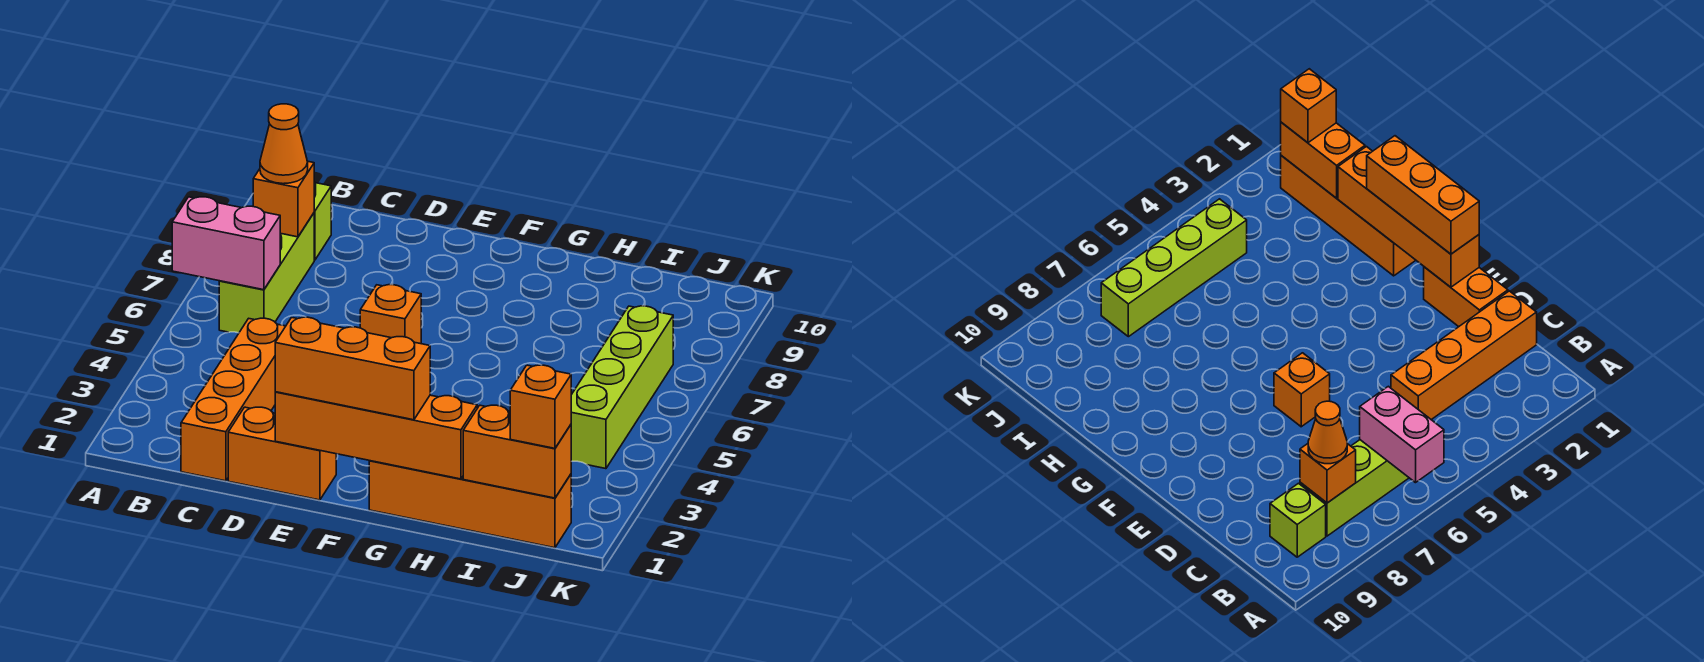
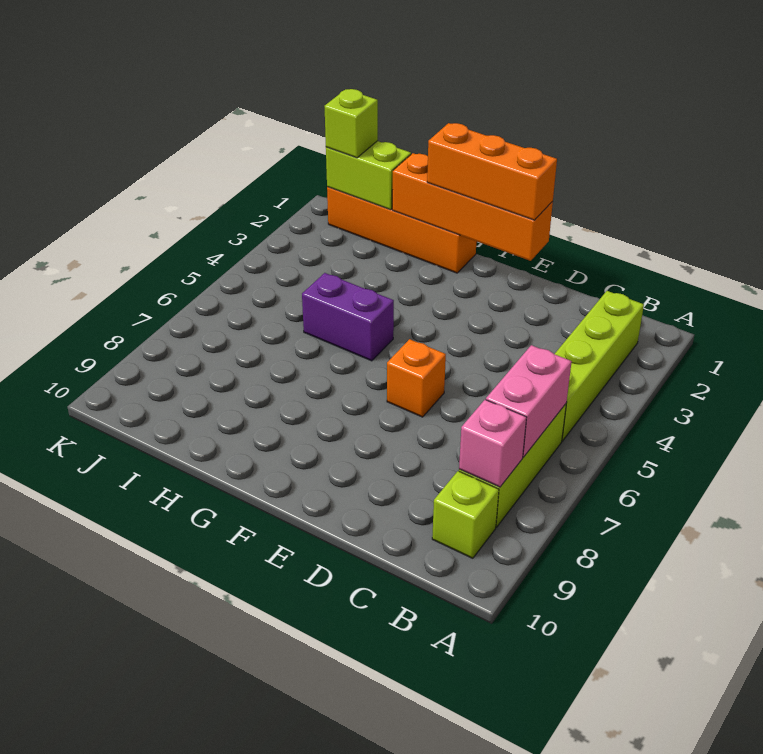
pink 1x2 brick [172,197,280,290] -> pink 1x2 brick turned to [486,345,572,457]
orange 1x1 brick [253,161,314,237] -> pink 1x1 brick [459,400,527,487]
orange 1x1 cone [260,104,308,184] -> none
orange 1x4 brick [181,318,286,481] -> none
orange 1x2 brick [228,407,336,500] -> none
none -> purple 1x2 brick [302,273,394,361]
orange 1x2 brick [463,405,571,498] -> lime 1x2 brick [326,141,411,210]
orange 1x1 brick [510,365,571,448] -> lime 1x1 brick [325,89,378,158]
lime 1x4 brick [571,306,673,469] -> lime 1x4 brick moved to [555,291,644,441]

